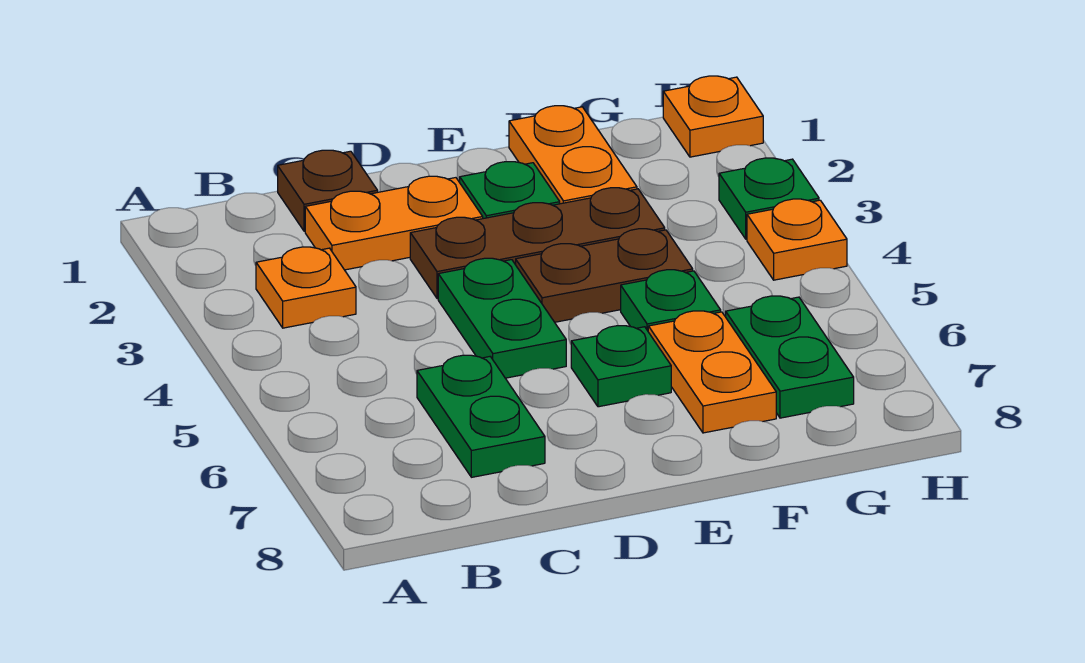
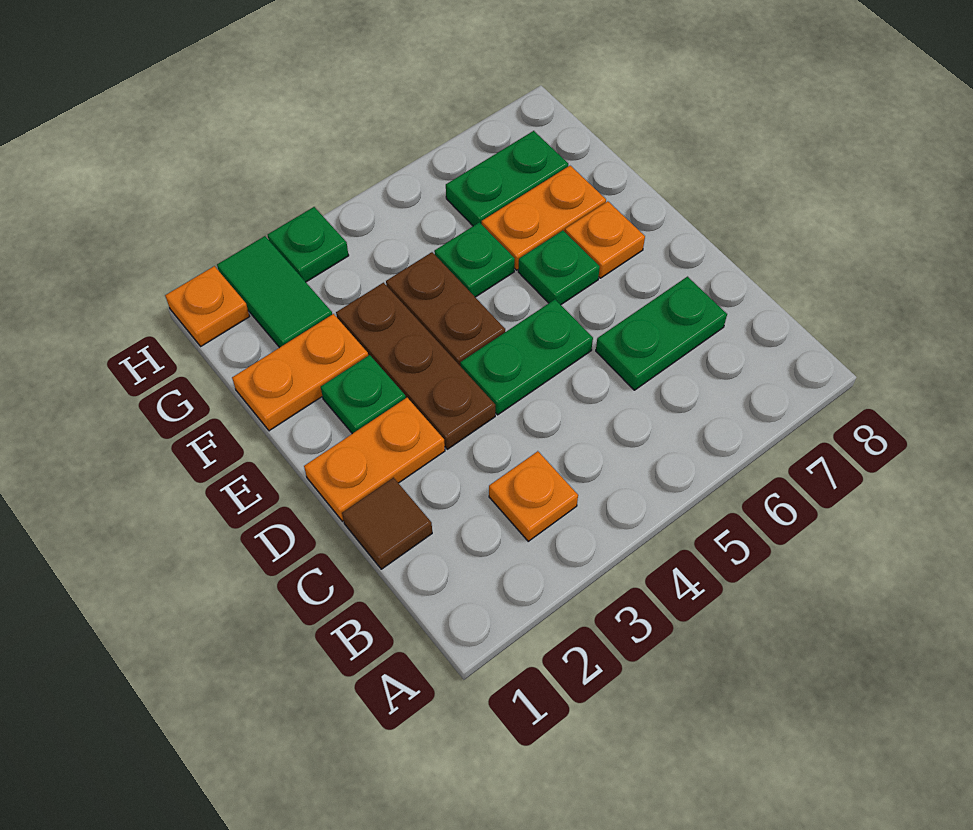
brown 1x1 plate [278,150,378,231] -> brown 1x1 tile [342,478,432,569]
orange 1x2 plate [305,176,483,270] -> orange 1x2 plate turned to [304,398,445,521]
none -> green 1x2 tile [217,236,332,348]
orange 1x1 plate [747,199,847,280] -> orange 1x1 plate moved to [565,201,645,278]

